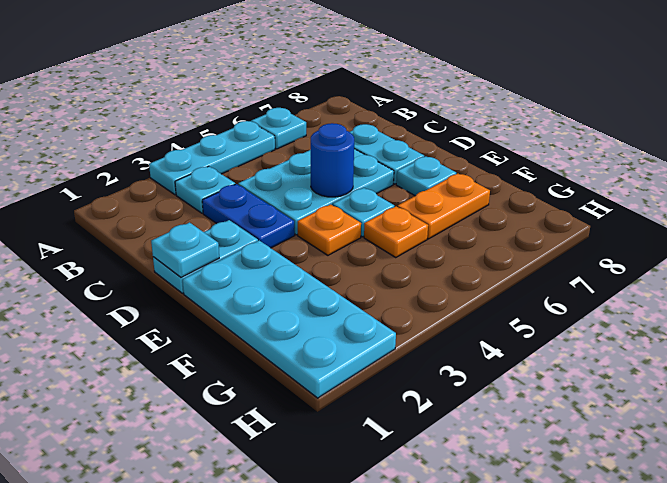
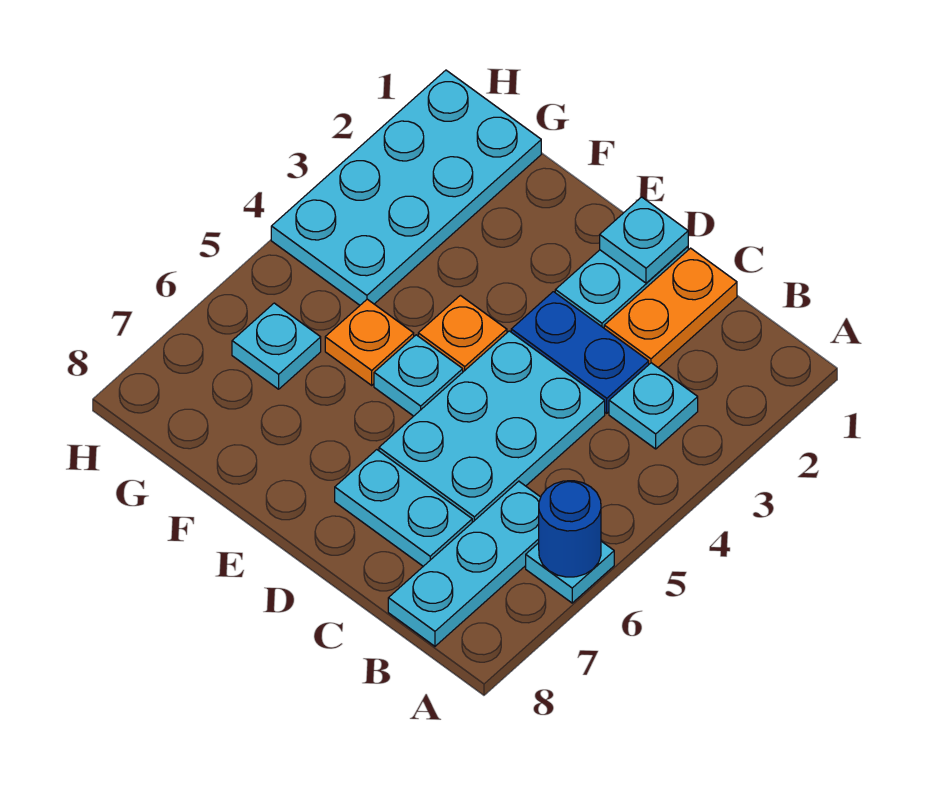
cyan 1x3 plate [149,121,275,195] -> cyan 1x3 plate moved to [388,481,541,646]
blue 1x1 round brick [311,123,354,197] -> blue 1x1 round brick moved to [539,481,601,577]
cyan 2x4 plate [183,240,396,398] -> cyan 2x4 plate turned to [271,70,541,305]
cyan 1x1 plate [396,157,456,196] -> cyan 1x1 plate moved to [232,303,321,389]
orange 1x2 plate [398,174,490,239] -> orange 1x2 plate moved to [604,248,737,367]

